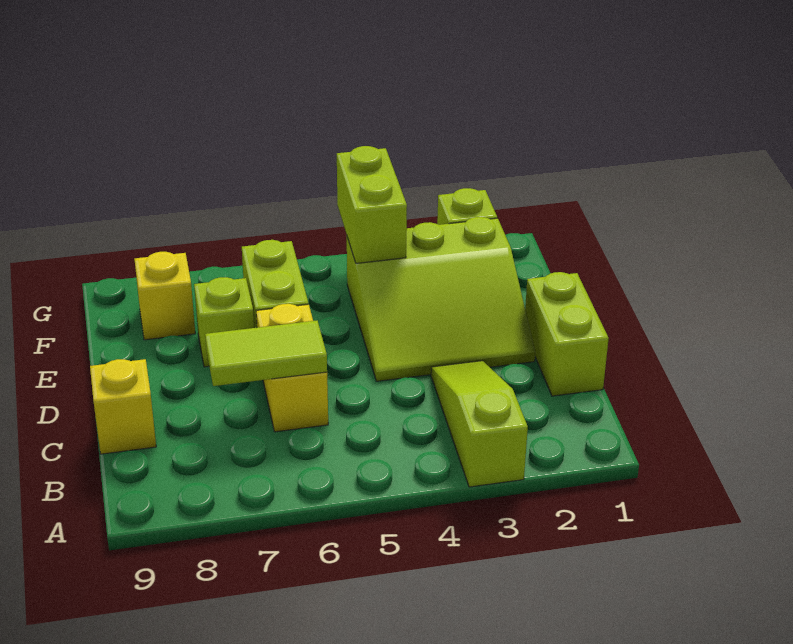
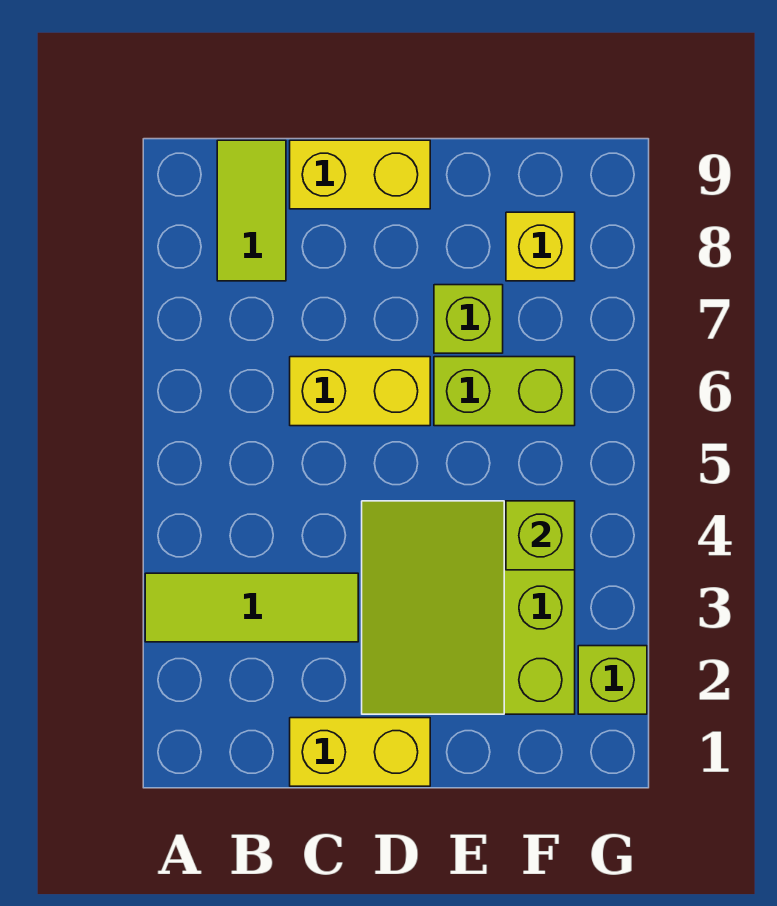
lime 1x3 slope [431,361,528,487] -> lime 1x3 tile [145,573,358,642]
lime 1x2 brick [525,272,609,396] -> yellow 1x2 brick [290,718,430,786]
lime 1x2 tile [205,321,327,386] -> lime 1x2 tile moved to [217,140,286,281]
yellow 1x1 brick [90,359,156,454] -> yellow 1x2 brick [290,140,430,209]
lime 1x2 brick [337,146,407,263] -> lime 1x1 brick [506,501,575,570]

